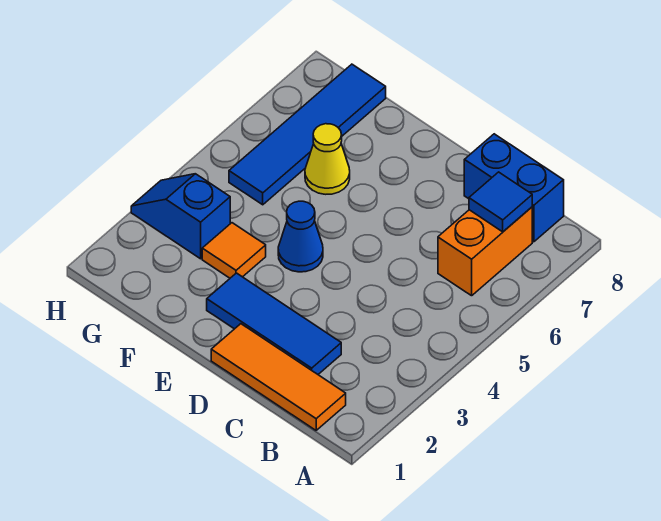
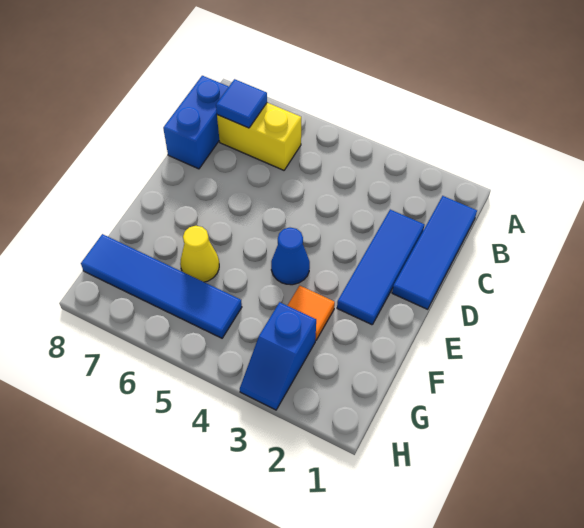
orange 1x3 tile [211,324,346,430] -> blue 1x3 tile [392,196,477,309]
orange 1x2 brick [438,207,532,296] -> yellow 1x2 brick [217,103,301,170]

